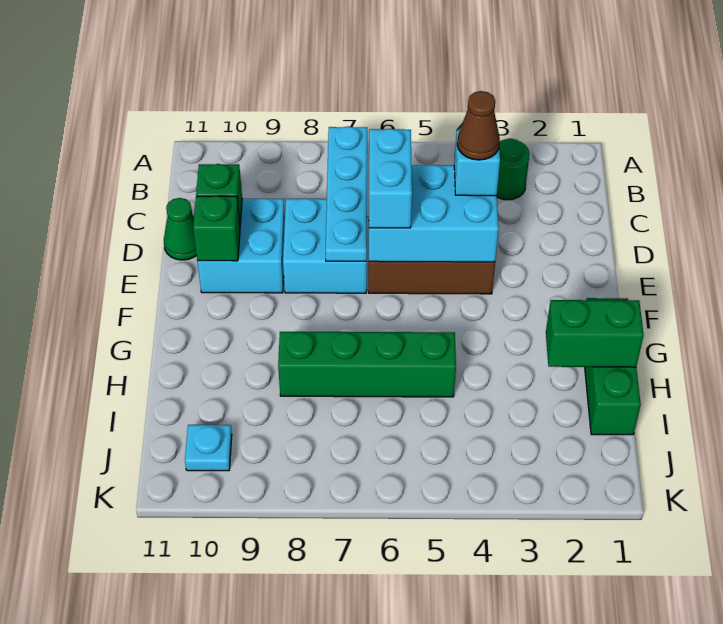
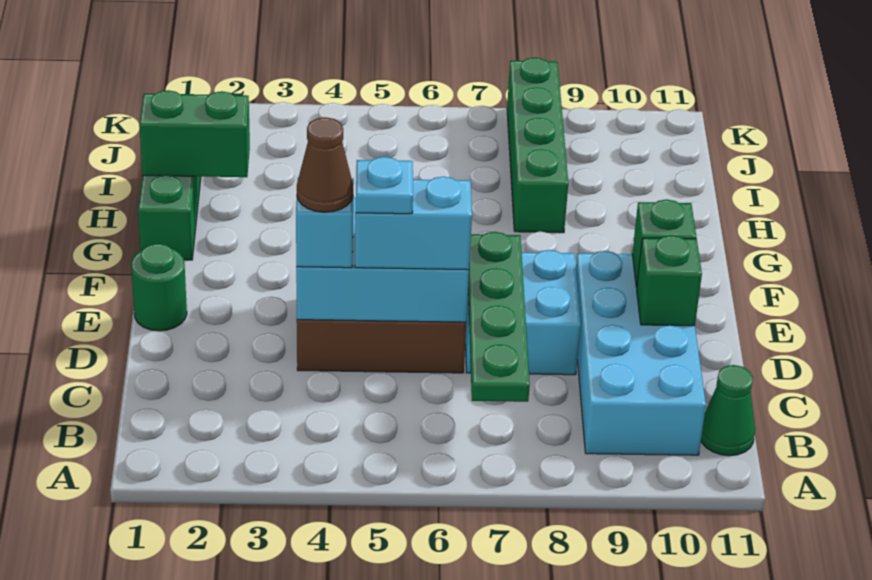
green 1x1 round brick [497,138,530,200] -> green 1x1 round brick moved to [131,244,187,331]
cyan 1x4 plate [326,126,367,261] -> green 1x4 plate [468,232,530,402]
cyan 1x2 brick [369,129,412,228] -> cyan 1x2 brick turned to [355,177,472,270]
cyan 2x2 brick [197,198,285,293] -> cyan 2x4 brick [576,251,706,455]
green 1x1 cone [164,198,197,260] -> green 1x1 cone moved to [701,365,755,456]
green 1x4 brick [278,332,456,397] -> green 1x4 brick turned to [507,57,568,233]
cyan 1x1 plate [185,425,232,471] -> cyan 1x1 plate moved to [356,157,413,214]

